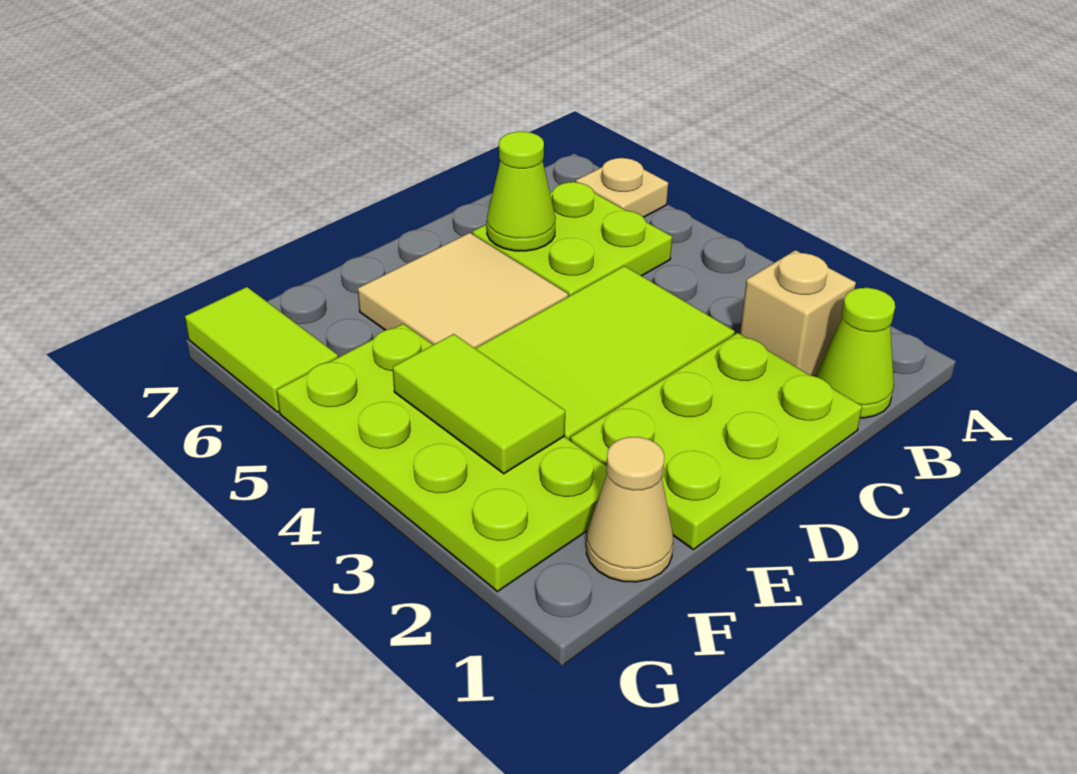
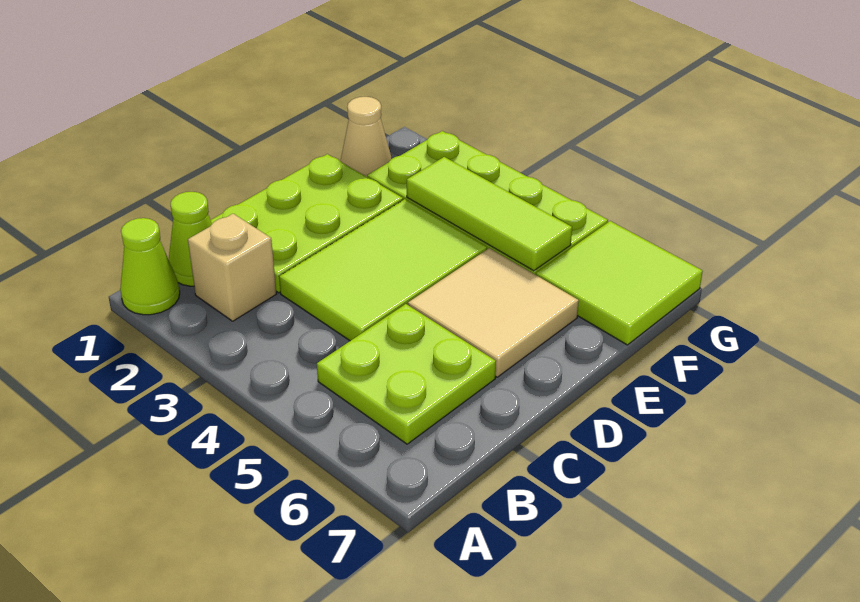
tan 1x1 plate [576,158,668,217] -> none
lime 1x1 cone [487,132,556,251] -> lime 1x1 cone moved to [120,218,180,315]
lime 1x2 tile [393,334,565,474] -> lime 1x3 tile [407,157,572,271]
lime 1x2 tile [185,287,338,412] -> lime 2x2 tile [536,221,703,345]

